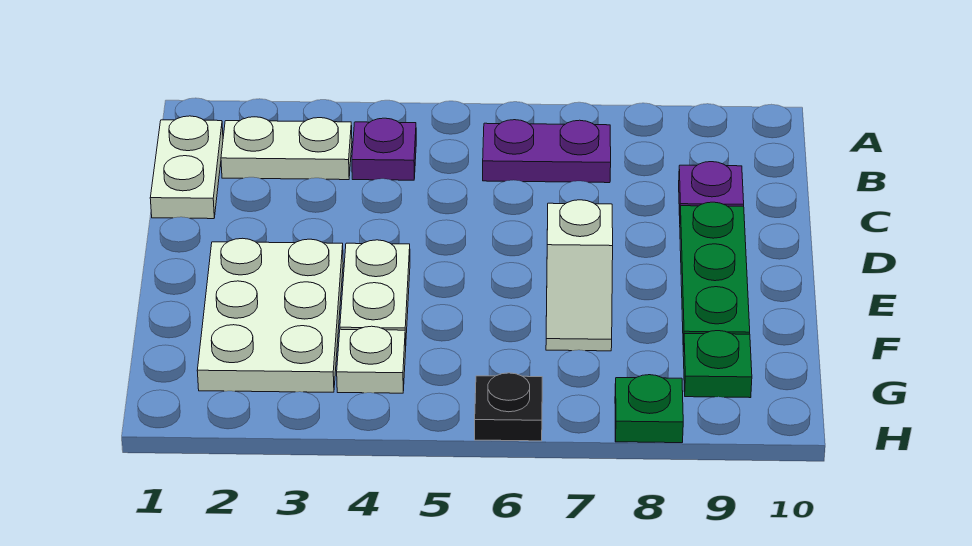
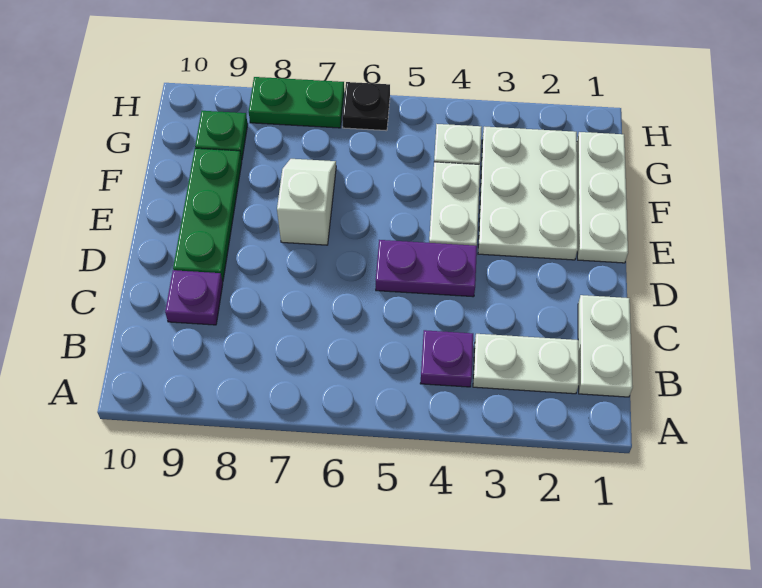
purple 1x2 plate [483,120,611,183] -> purple 1x2 plate moved to [376,240,477,297]
none -> white 1x3 plate [577,132,628,263]
green 1x1 plate [615,375,683,443] -> green 1x2 plate [249,77,344,128]

